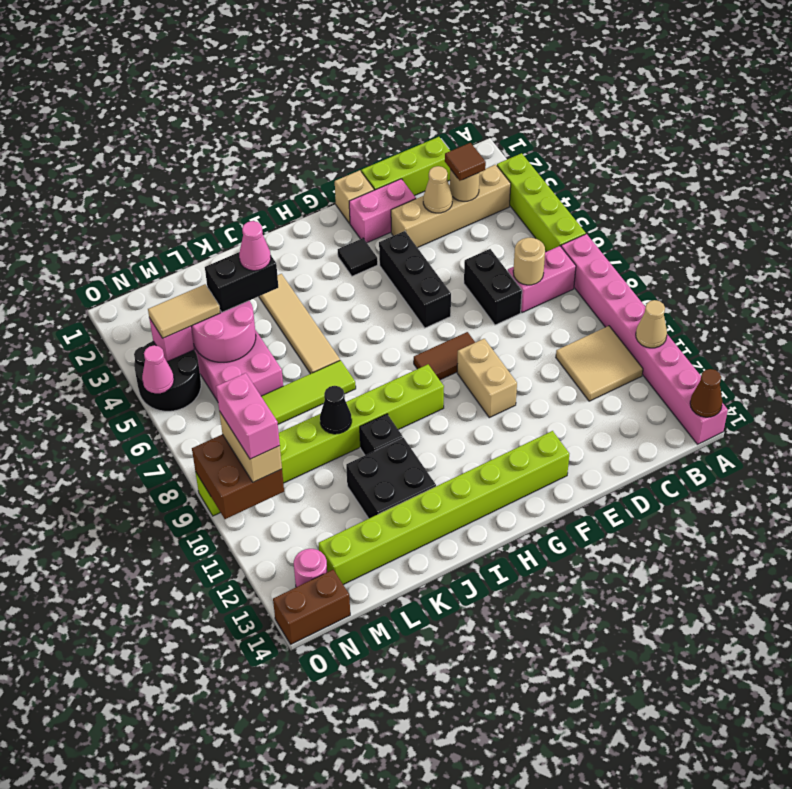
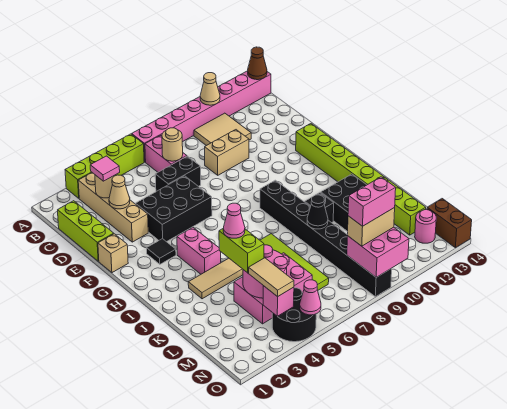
brown 1x1 tile [445,143,486,181] -> pink 1x1 tile [90,156,120,181]
pink 1x2 brick [349,179,416,243] -> pink 1x2 brick moved to [177,227,221,274]
black 1x3 brick [379,231,451,328] -> black 2x3 brick [136,176,212,242]
brown 1x2 tile [414,332,475,380] -> none
tan 1x2 brick [457,339,517,418] -> tan 1x2 brick moved to [205,130,249,175]
lime 1x8 brick [195,365,444,516] -> black 1x8 brick [260,180,392,297]
black 1x2 brick [205,252,278,312] -> lime 1x2 brick [219,229,264,273]
brown 2x2 brick [192,434,284,519] -> pink 2x2 brick [347,227,409,277]

